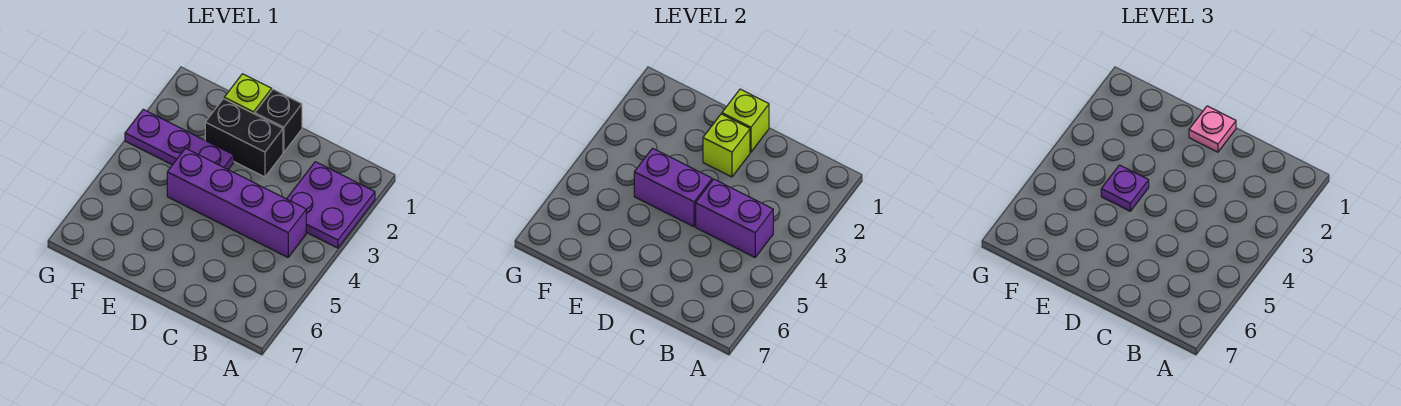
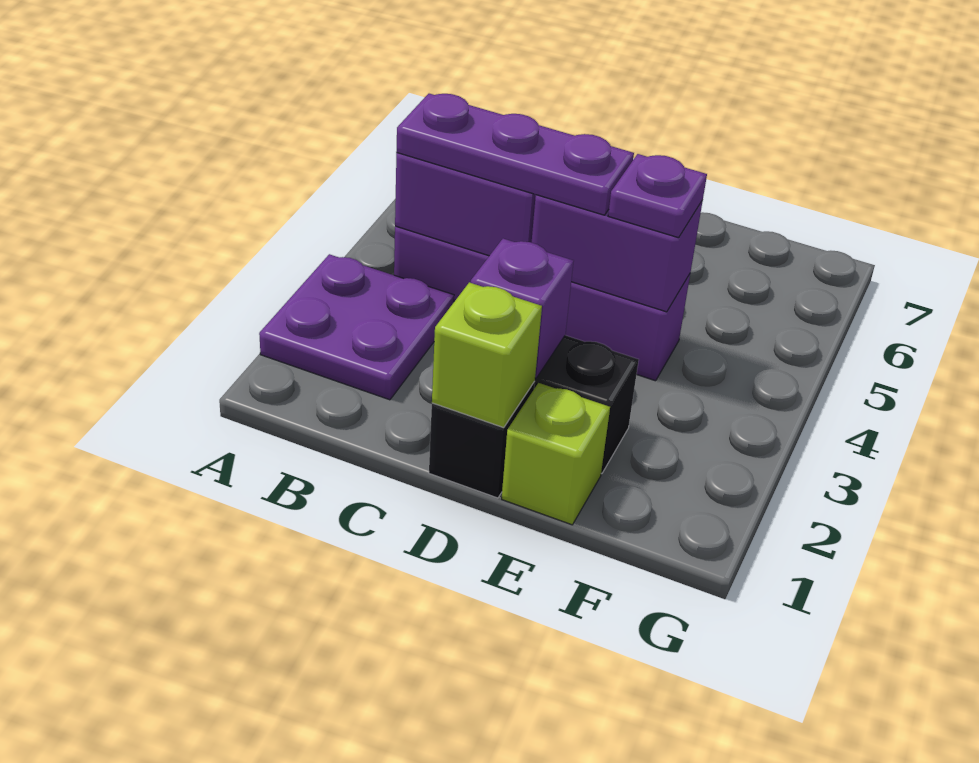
pink 1x1 plate [1189,106,1236,152] -> none
lime 1x1 brick [703,114,750,177] -> purple 1x1 brick [471,239,574,378]
purple 1x3 plate [125,109,234,170] -> purple 1x3 plate moved to [396,94,634,215]

